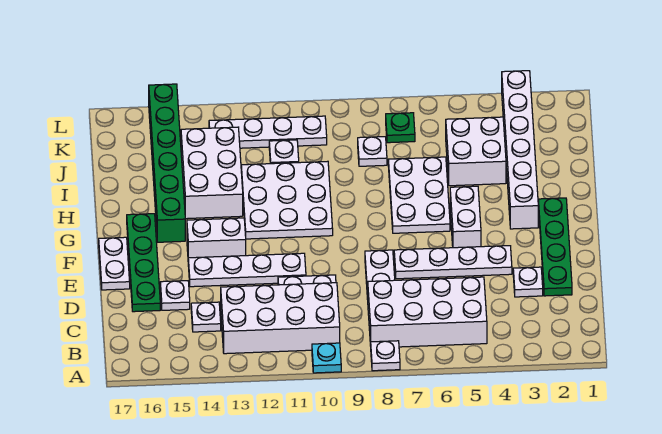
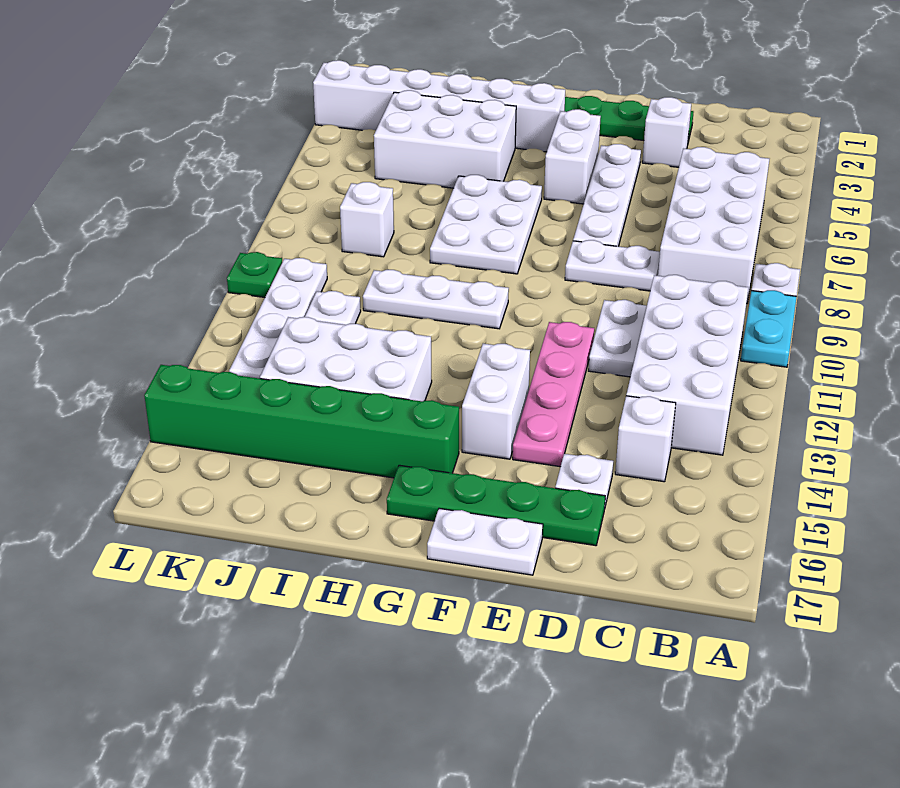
cyan 1x1 plate [312,343,341,373] -> cyan 1x2 plate [741,290,797,367]
white 1x1 plate [191,302,221,332] -> white 1x1 brick [615,396,676,482]
white 1x1 plate [513,267,543,297] -> white 1x1 brick [642,97,691,167]
white 1x4 plate [188,253,306,287] -> pink 1x4 plate [513,322,594,467]
white 1x2 brick [450,186,481,248] -> white 1x2 brick turned to [544,109,601,204]
white 2x3 plate [388,157,450,233] -> white 2x3 plate turned to [430,175,542,274]
white 3x3 plate [241,161,333,239] -> white 1x3 plate [363,270,509,329]
white 2x2 brick [446,117,506,186] -> white 2x3 brick [374,90,516,188]
white 1x1 plate [358,137,387,166] -> white 1x1 brick [340,182,394,257]
green 1x1 plate [386,113,415,143] -> green 1x1 plate moved to [227,252,282,297]

